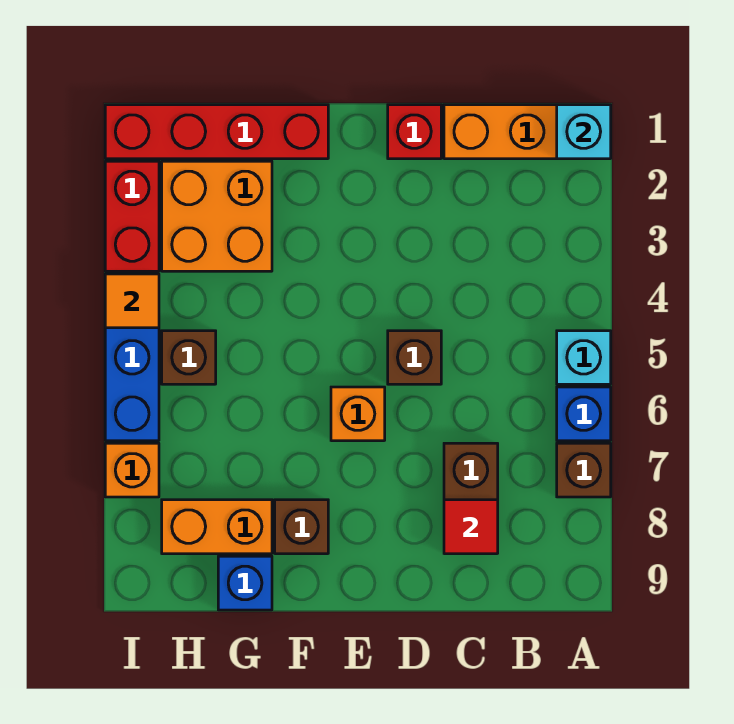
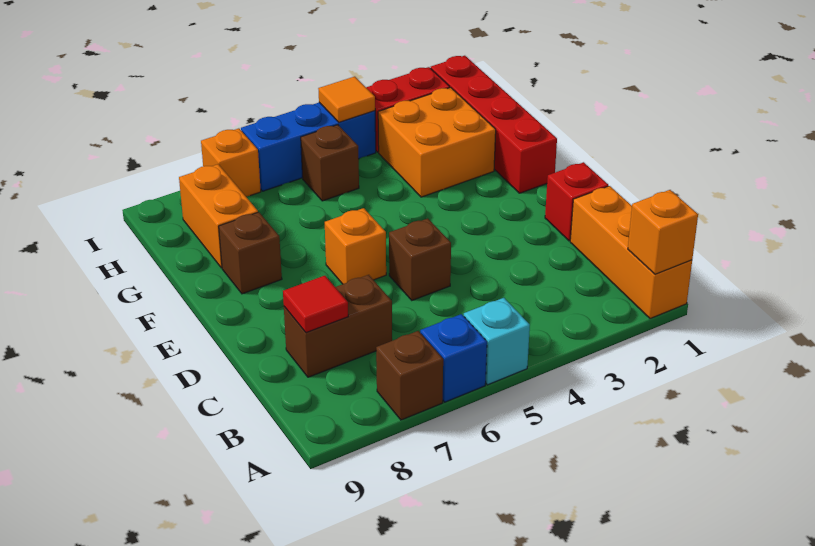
cyan 1x1 brick [557,105,611,159] -> orange 1x1 brick [628,190,698,274]
blue 1x1 brick [218,556,272,610] -> none

